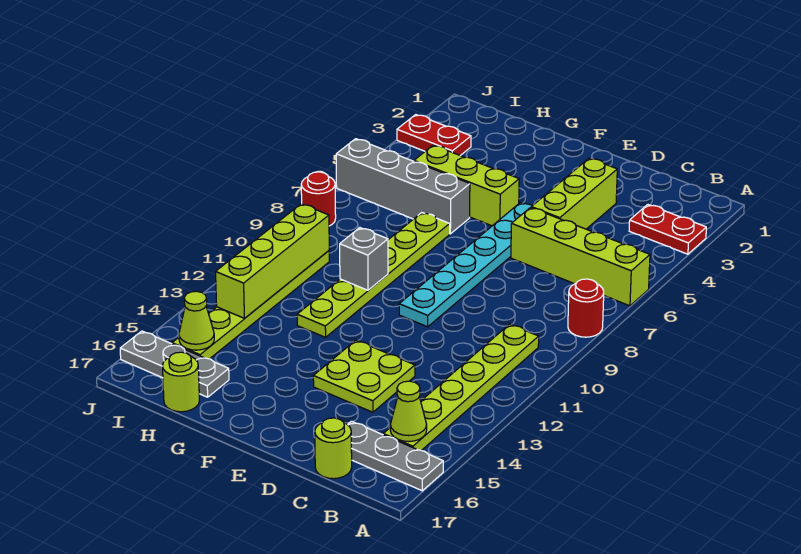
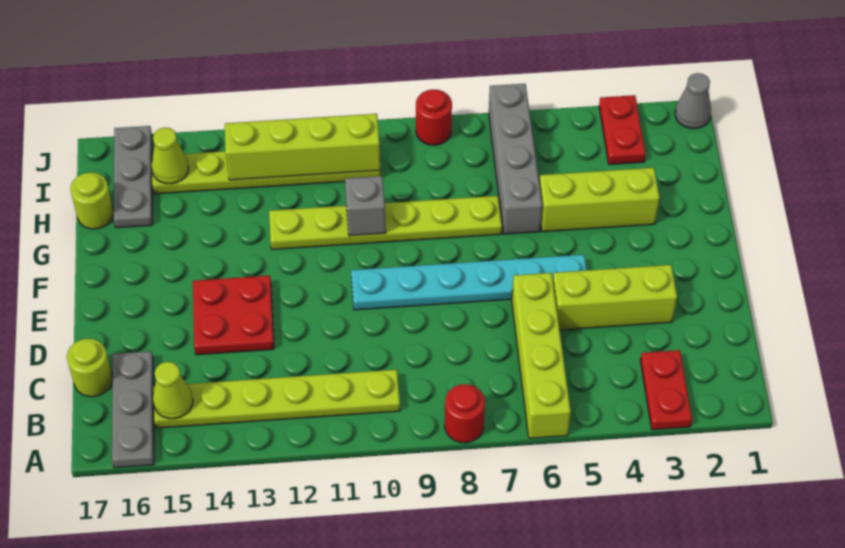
lime 2x2 plate [313,340,415,412] -> red 2x2 plate [193,276,274,355]
lime 1x3 brick [414,145,519,226] -> lime 1x3 brick turned to [539,168,660,232]
none -> grey 1x1 cone [675,73,711,129]

